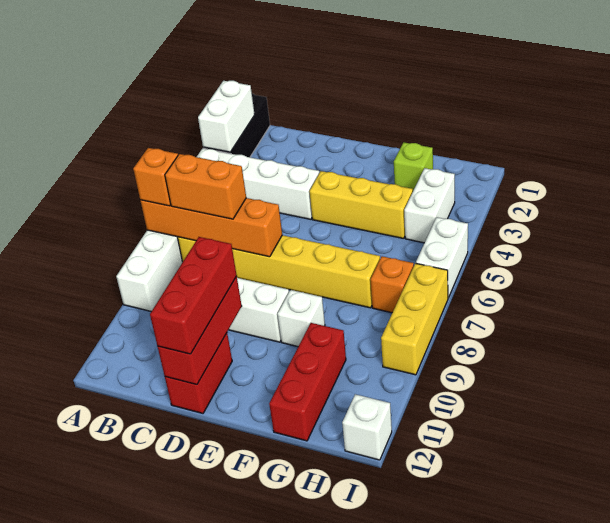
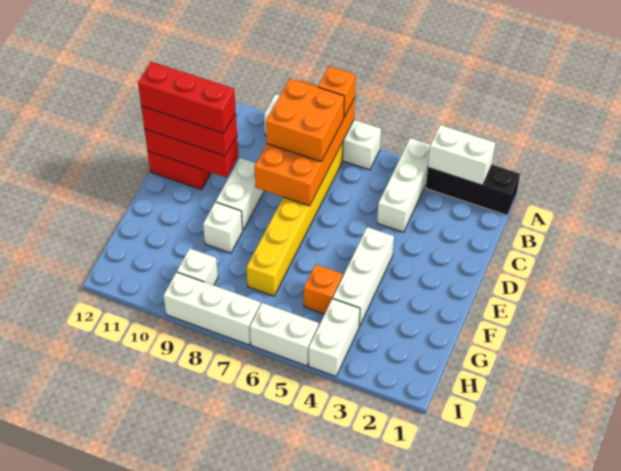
white 1x4 brick [197,148,319,219] -> white 1x3 brick [377,138,430,232]
orange 1x4 brick [140,198,282,257] -> orange 2x4 brick [255,80,355,206]
orange 1x2 brick [165,154,246,219] -> orange 2x2 brick [266,79,344,161]
yellow 1x3 brick [309,171,413,239] -> white 1x3 brick [333,227,394,326]
lime 1x1 brick [394,142,433,191] -> none
red 1x3 brick [269,323,346,441] -> red 1x3 brick moved to [138,62,236,133]
white 1x2 brick [404,168,455,243] -> white 1x2 brick turned to [309,299,360,376]
orange 1x1 brick [370,256,414,313] -> orange 1x1 brick moved to [304,264,343,314]
yellow 1x3 brick [381,263,448,375] -> white 1x3 brick [163,272,261,345]
white 1x1 brick [342,394,392,460] -> white 1x1 brick moved to [177,248,218,285]

